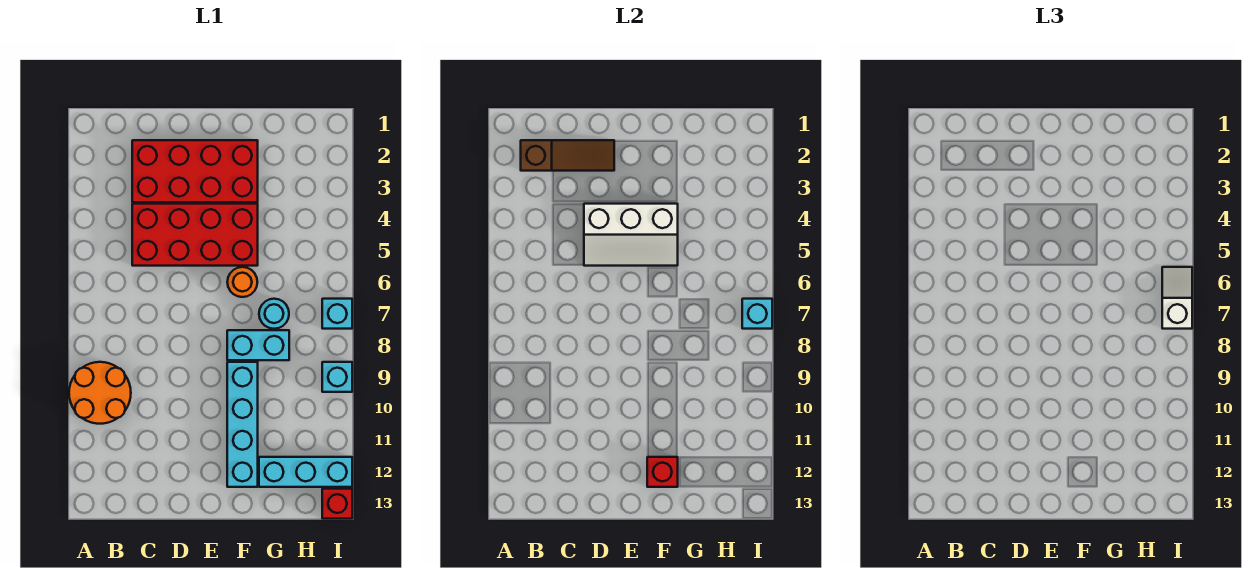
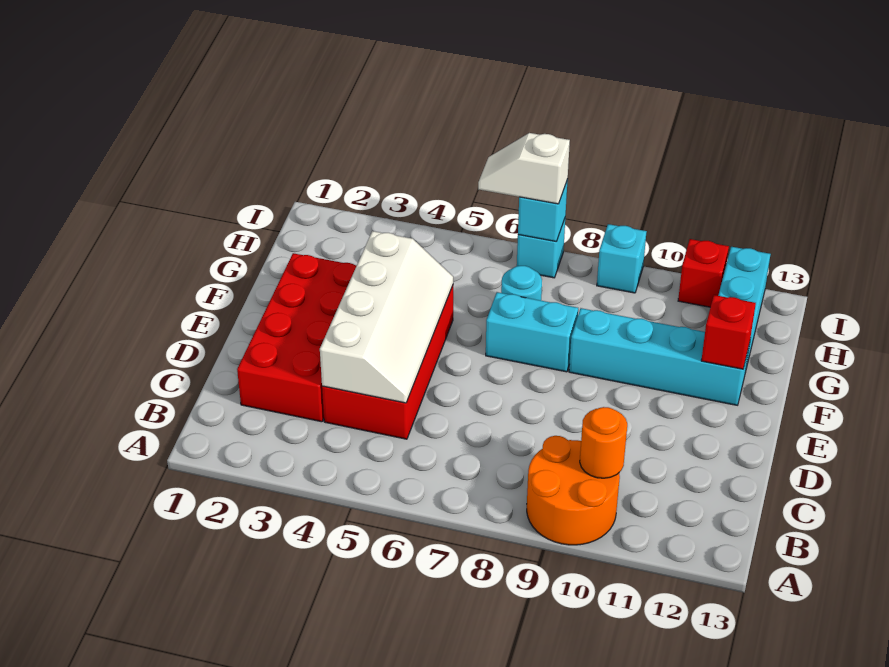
brown 1x3 slope [521,140,614,171] -> none
white 2x3 slope [584,204,678,266] -> white 2x4 slope [320,231,453,403]
orange 1x1 round brick [227,267,257,297] -> orange 1x1 round brick moved to [580,407,627,478]
cyan 1x2 brick [227,330,289,360] -> cyan 1x2 brick turned to [486,292,578,372]
red 1x1 brick [322,489,352,519] -> red 1x1 brick moved to [678,239,729,307]

